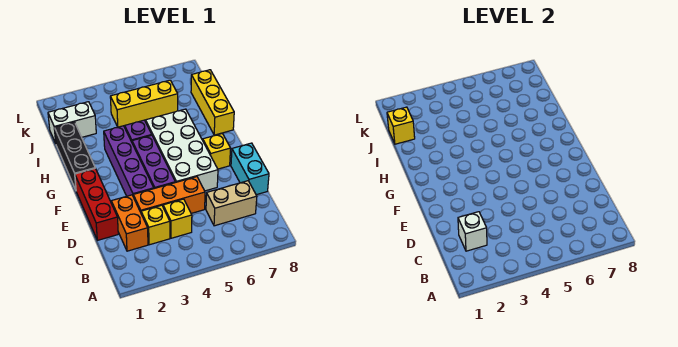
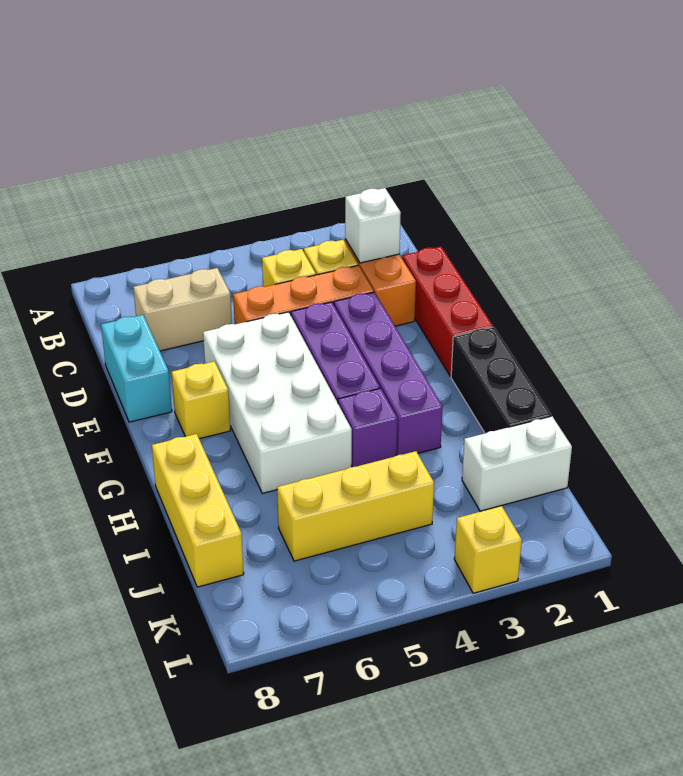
yellow 1x1 brick [387,107,415,144] -> yellow 1x1 brick moved to [454,506,522,593]

